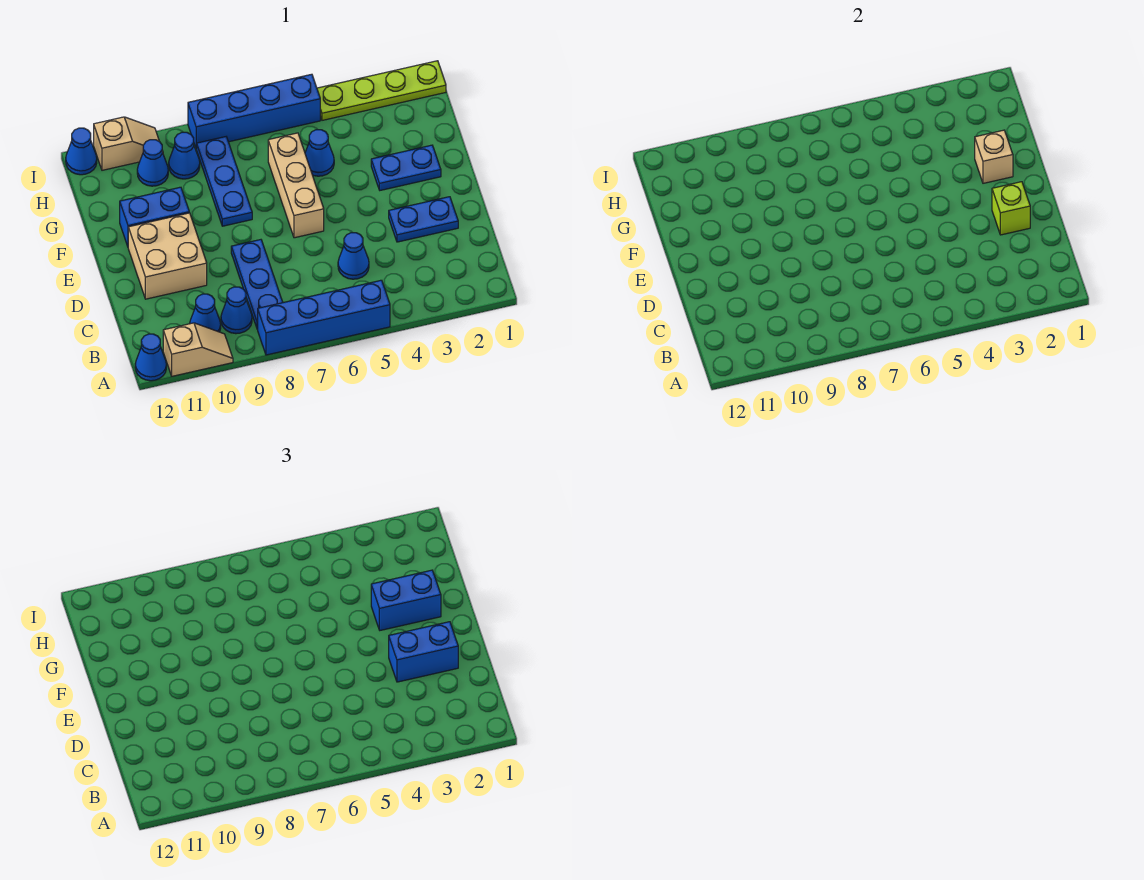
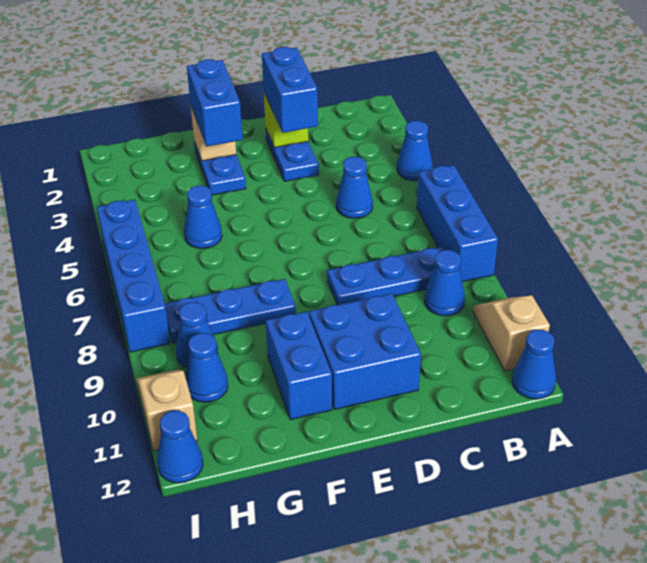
blue 1x4 brick [258,280,390,355] -> blue 1x3 brick [417,165,498,282]
blue 1x1 cone [190,294,221,332] -> blue 1x1 cone moved to [397,121,433,181]
tan 2x2 brick [128,213,207,299] -> blue 2x2 brick [309,294,421,410]
tan 1x3 brick [268,133,324,238] -> none
lime 1x4 plate [317,61,446,120] -> none

